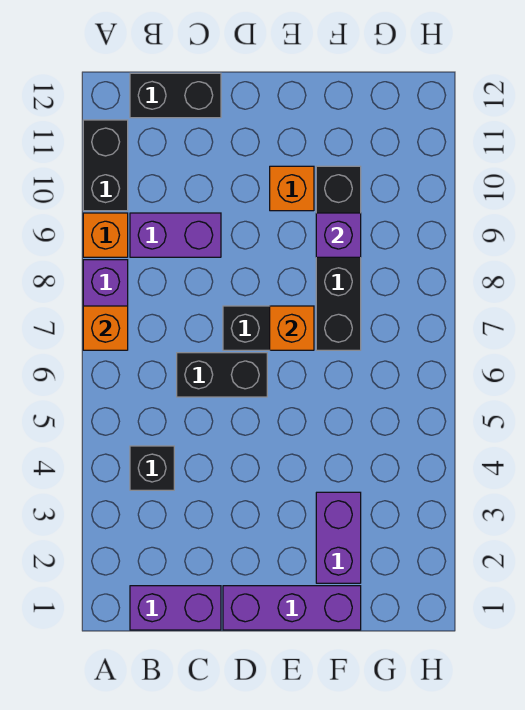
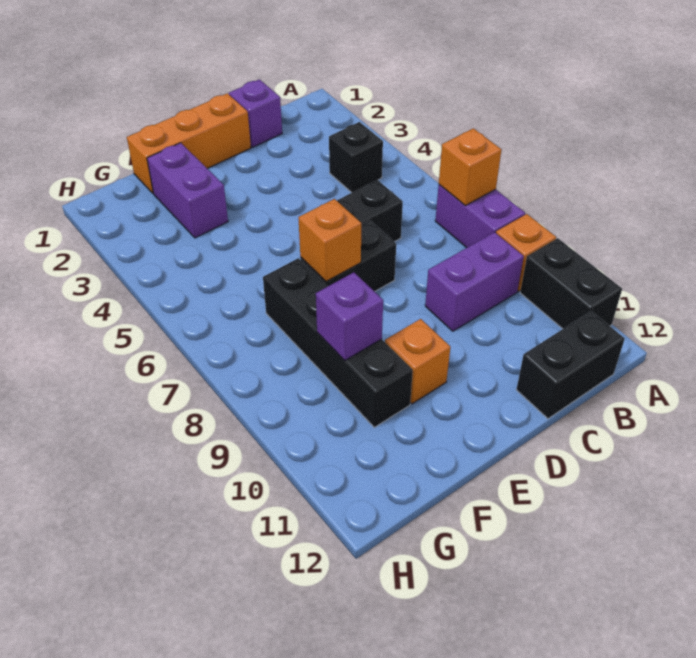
purple 1x2 brick [130,586,221,630] -> purple 1x1 brick [229,79,282,147]
purple 1x3 brick [223,586,361,630] -> orange 1x3 brick [127,93,251,194]

